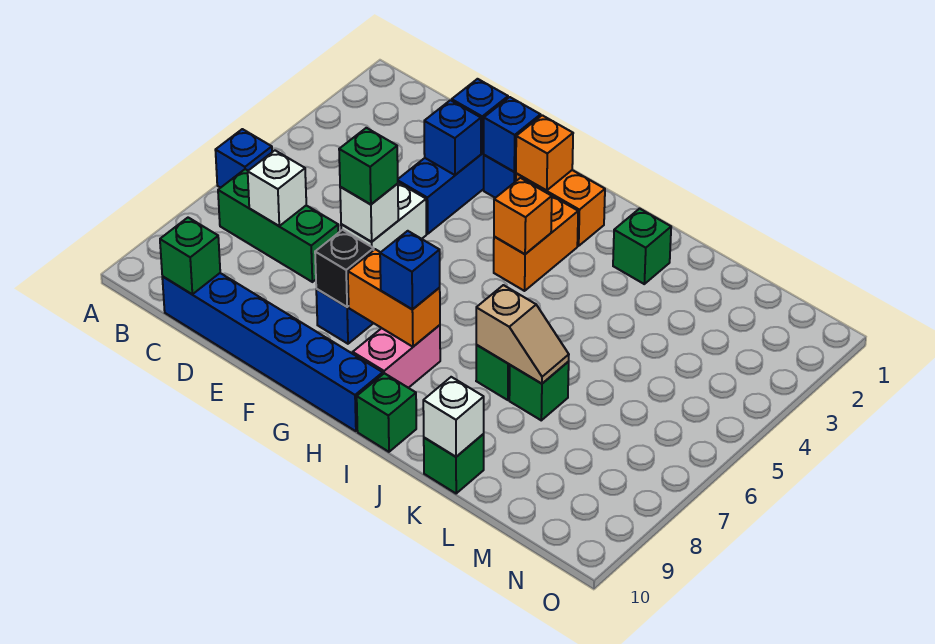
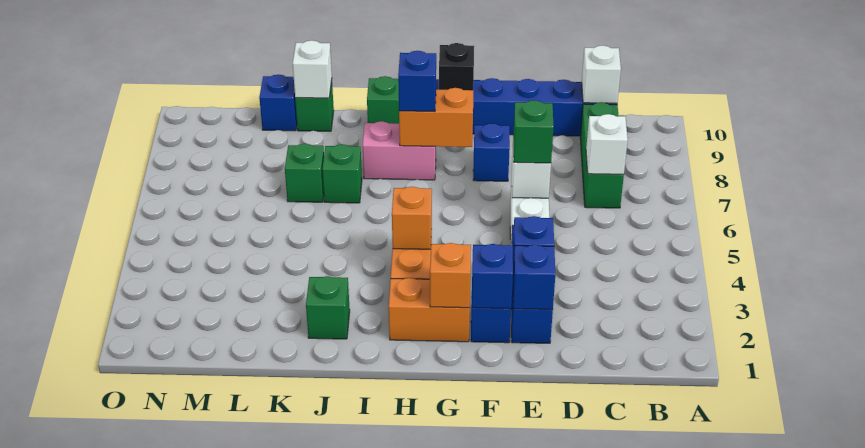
blue 1x1 brick [215,129,272,188] -> blue 1x1 brick moved to [259,74,297,131]
green 1x3 brick [218,169,338,282] -> green 1x3 brick turned to [580,102,624,208]
green 1x1 brick [160,218,220,294] -> white 1x1 brick [582,45,621,103]
black 1x1 brick [315,230,374,307] -> black 1x1 brick moved to [439,43,474,90]
pink 1x2 brick [353,325,440,388] -> pink 1x2 brick turned to [363,121,436,180]
tan 1x2 slope [476,285,569,384] -> none

